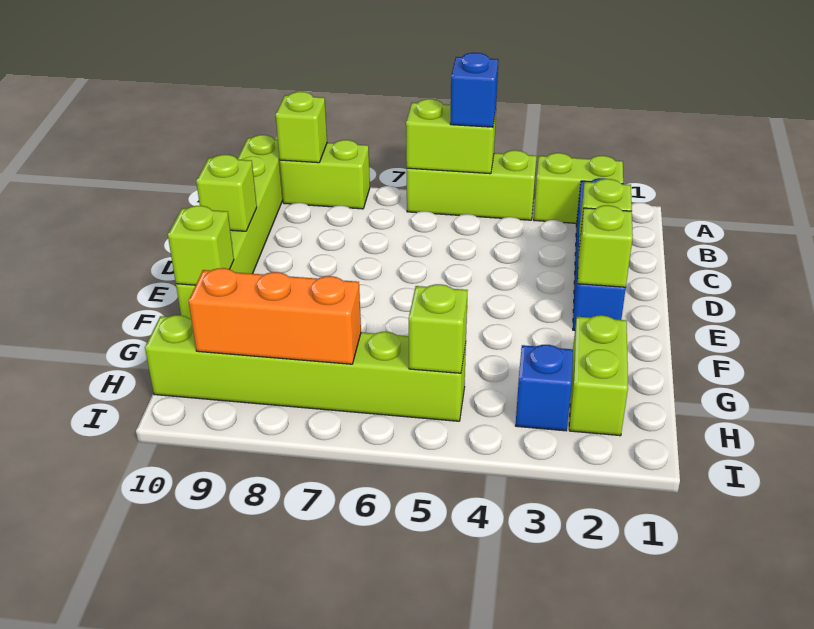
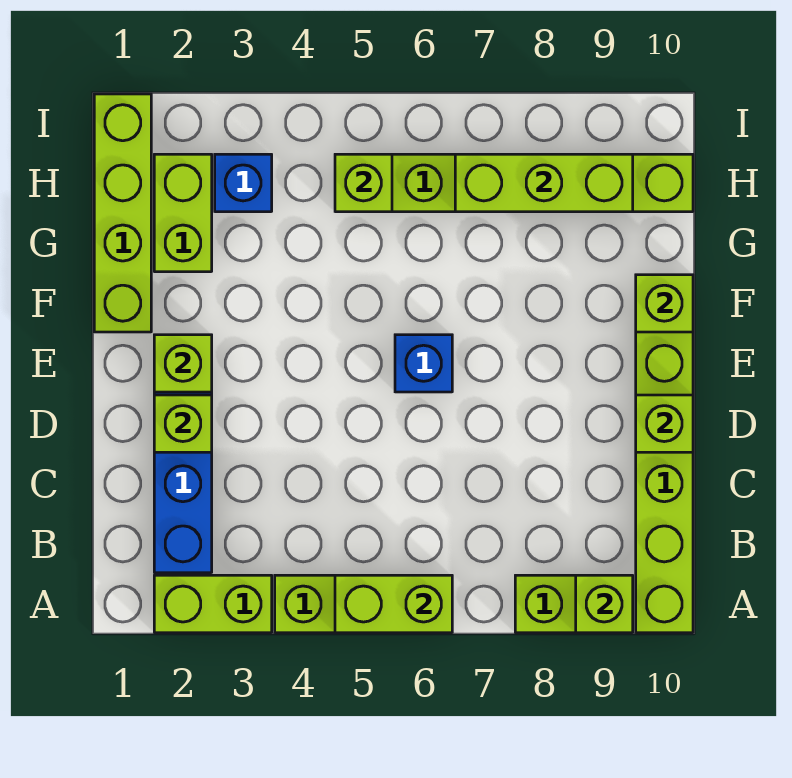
blue 1x1 brick [450,53,498,127] -> blue 1x1 brick moved to [395,335,452,392]
none -> lime 1x4 brick [94,94,151,332]
orange 1x3 brick [189,268,361,364] -> lime 1x3 brick [455,154,633,212]

